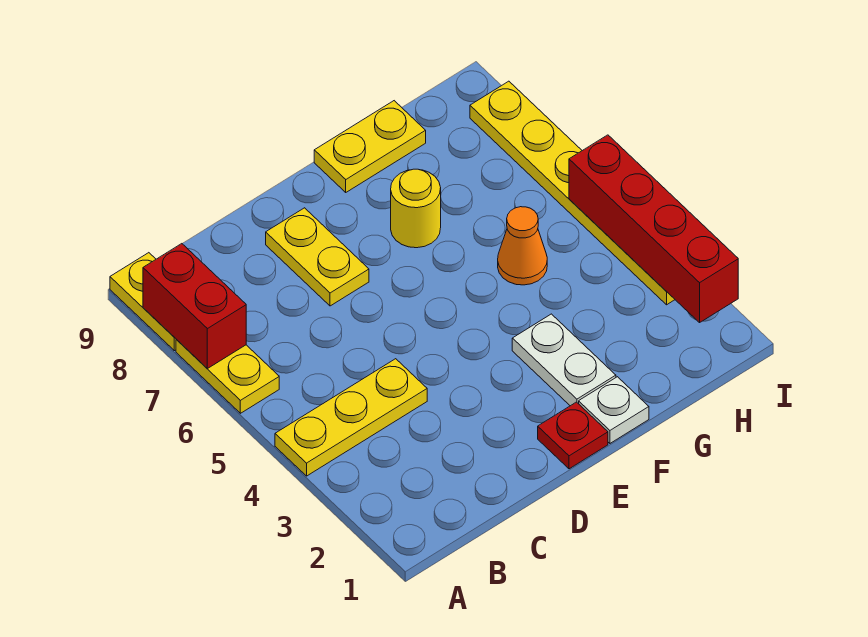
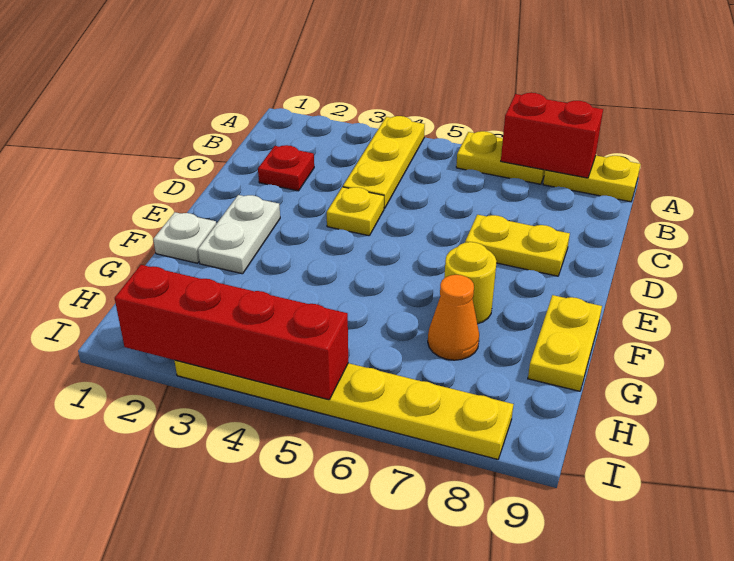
none -> yellow 1x1 plate [327,187,384,236]
red 1x1 plate [538,402,608,469] -> red 1x1 plate moved to [258,145,314,191]
white 1x2 plate [512,314,616,406] -> white 1x2 plate turned to [198,195,280,274]
orange 1x1 cone [498,207,547,285] -> orange 1x1 cone moved to [428,275,479,360]

